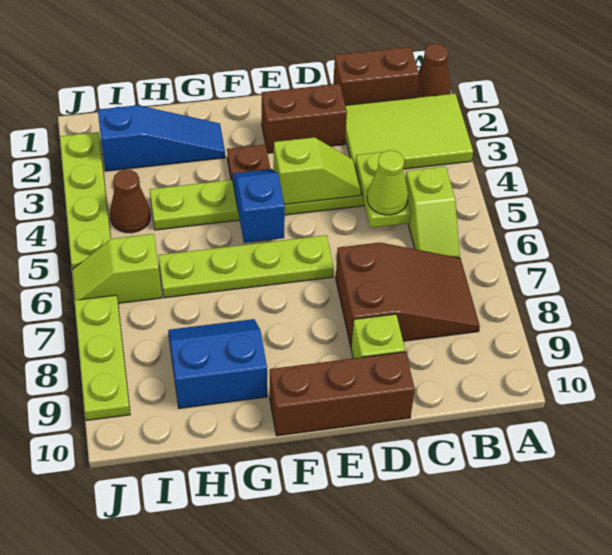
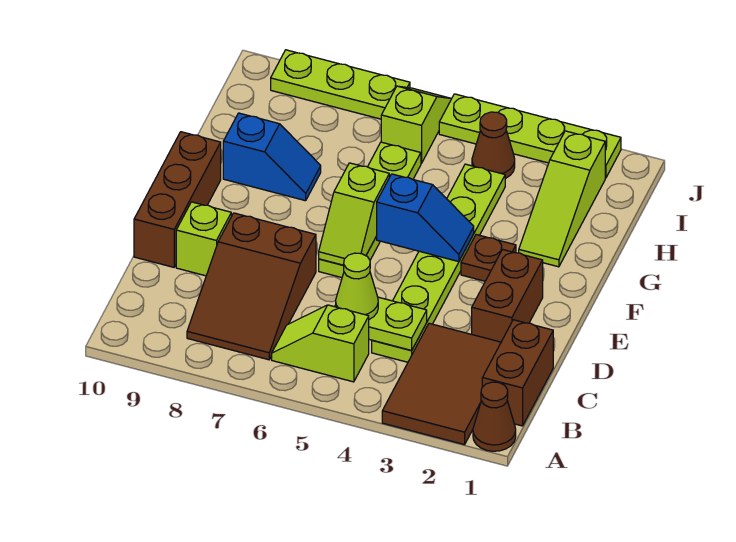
lime 2x3 tile [345,94,473,169] -> brown 2x3 tile [382,323,501,445]
lime 1x2 slope [274,137,361,205] -> lime 1x2 slope moved to [319,163,389,265]
blue 1x3 slope [98,105,225,171] -> lime 1x3 slope [519,131,605,267]
blue 2x2 slope [168,319,267,408] -> blue 1x2 slope [223,113,321,201]

